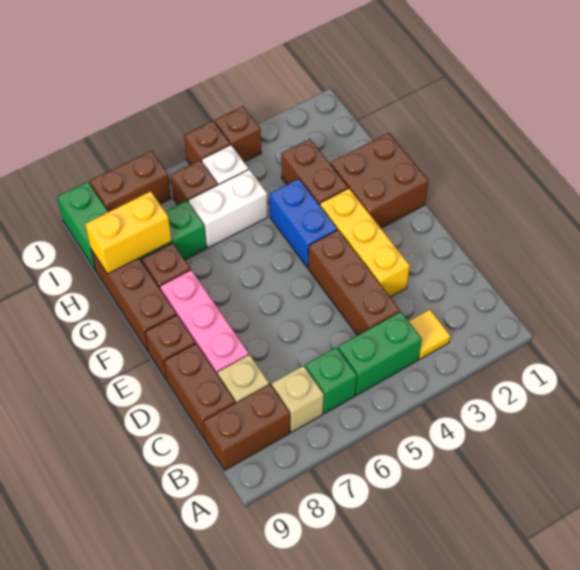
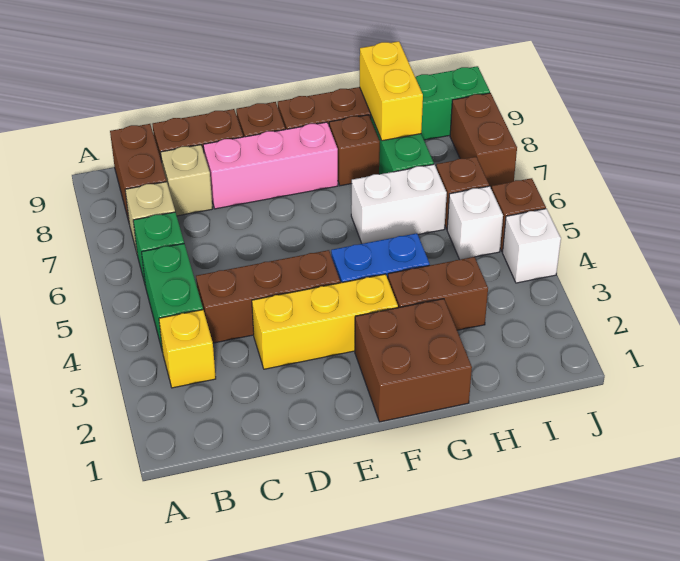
yellow 1x1 tile [409,310,450,359] -> yellow 1x1 brick [159,310,216,388]
white 1x2 brick [188,169,268,248] -> white 1x2 brick turned to [351,164,447,244]
brown 1x1 brick [215,106,261,162] -> white 1x1 brick [502,209,561,283]

